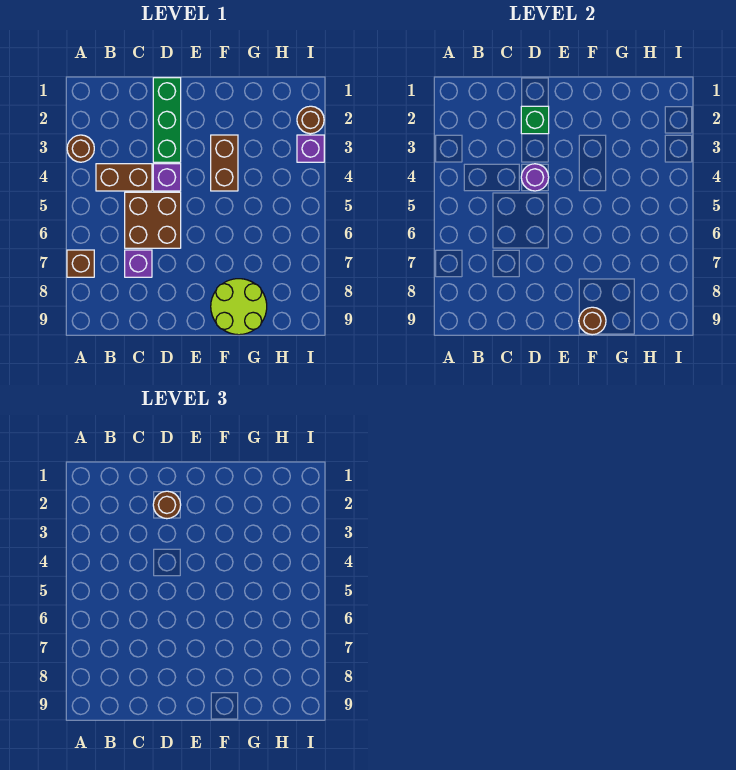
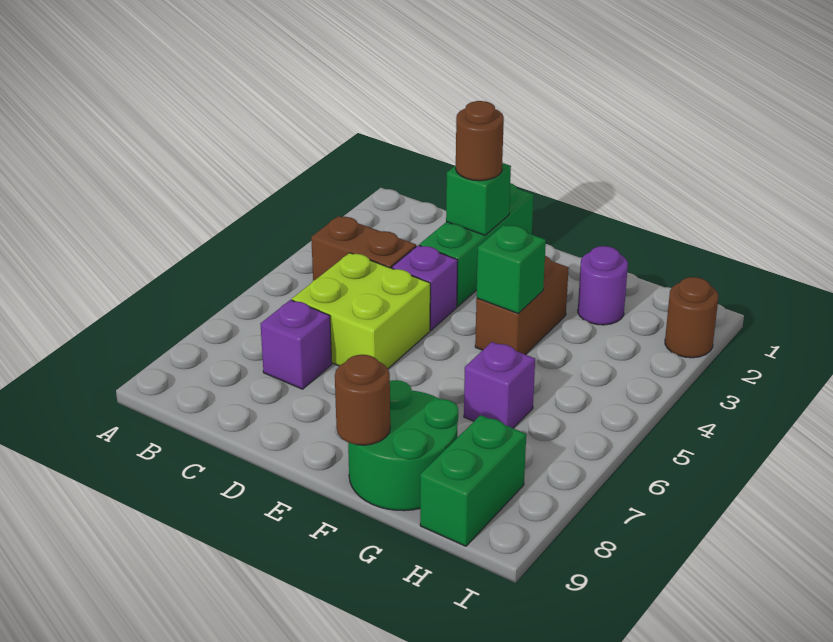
brown 1x1 round brick [67,135,94,162] -> none
brown 1x1 brick [67,250,94,277] -> none
brown 2x2 brick [125,192,181,248] -> lime 2x2 brick [292,253,430,368]
purple 1x1 round brick [521,164,549,191] -> purple 1x1 round brick moved to [578,246,628,325]
none -> green 1x1 brick [477,225,546,313]
lime 2x2 round brick [211,279,267,335] -> green 2x2 round brick [348,380,458,511]
none -> green 1x2 brick [420,415,526,546]
purple 1x1 brick [297,135,324,162] -> purple 1x1 brick moved to [464,342,535,428]

